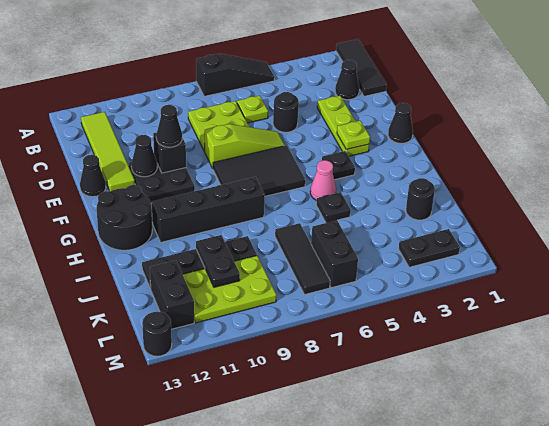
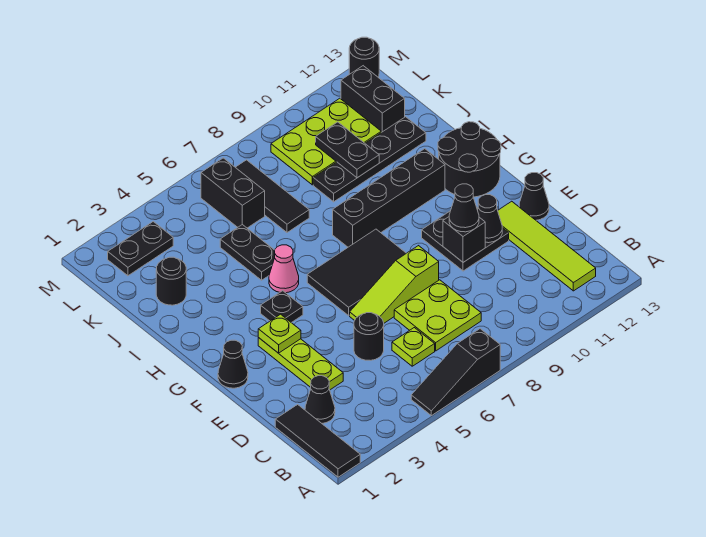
black 1x1 plate [316,192,351,223] -> black 1x2 plate [220,225,275,280]

